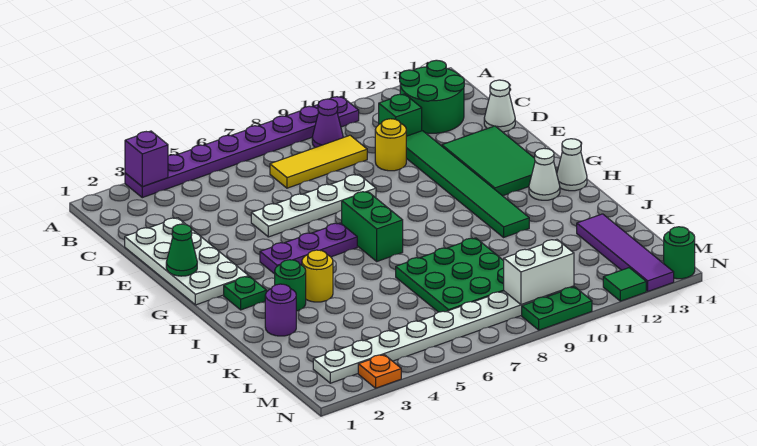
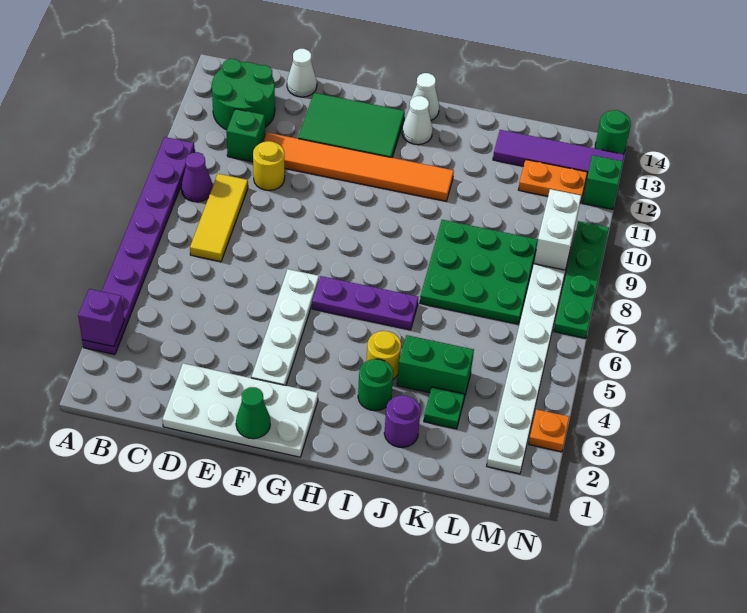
green 1x6 tile [406,131,529,237] -> orange 1x6 tile [263,133,454,201]
white 1x4 plate [251,174,376,237] -> white 1x4 plate moved to [252,269,319,386]
purple 1x3 plate [260,223,357,274] -> purple 1x3 plate turned to [312,276,418,330]
green 1x2 brick [342,191,403,261] -> green 1x2 brick moved to [397,335,474,398]
green 1x1 plate [224,276,267,310] -> green 1x1 plate moved to [424,387,465,429]
none -> orange 1x2 plate [518,160,587,203]
green 1x2 plate [522,287,592,330] -> green 1x4 plate [554,221,609,338]
green 1x1 tile [603,268,646,301] -> green 1x1 brick [582,155,623,209]

